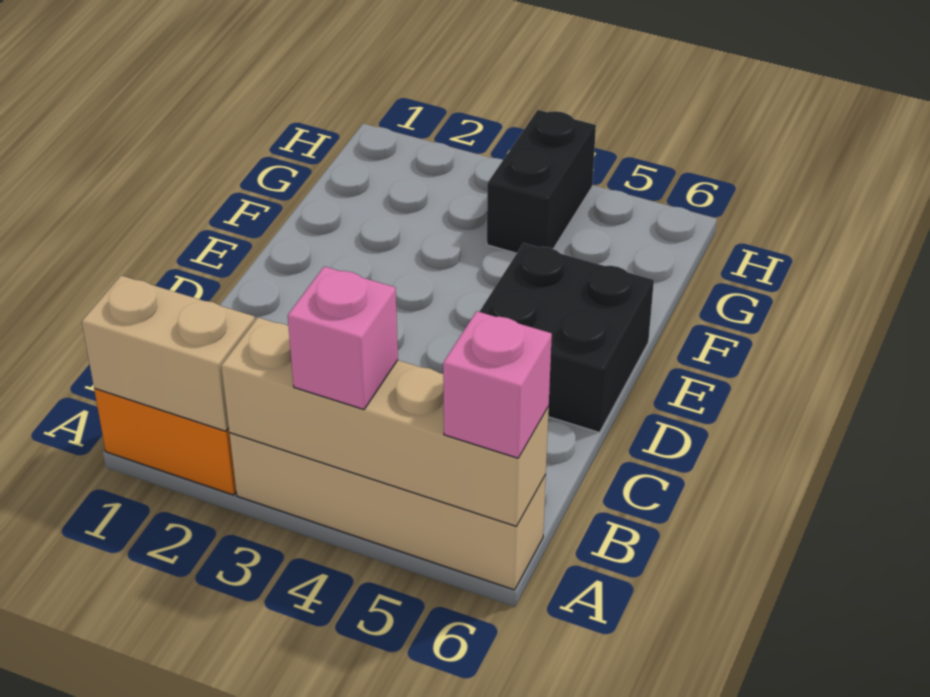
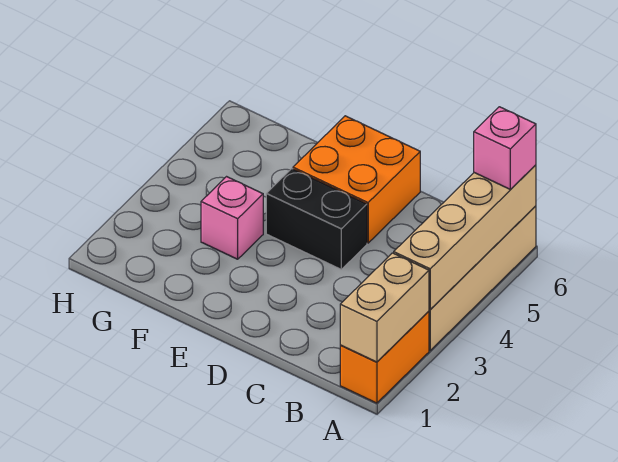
pink 1x1 brick [288,266,398,409] -> pink 1x1 brick moved to [201,177,263,259]
black 2x2 brick [479,243,654,432] -> orange 2x2 brick [293,116,420,243]
black 1x2 brick [487,110,596,253] -> black 1x2 brick moved to [266,169,367,269]

